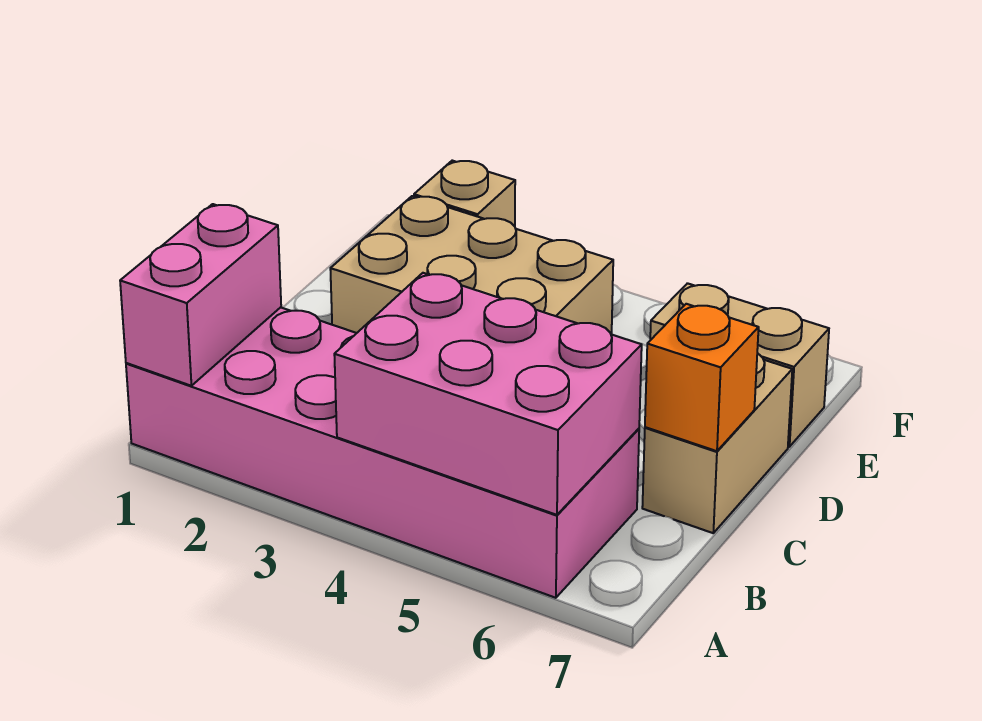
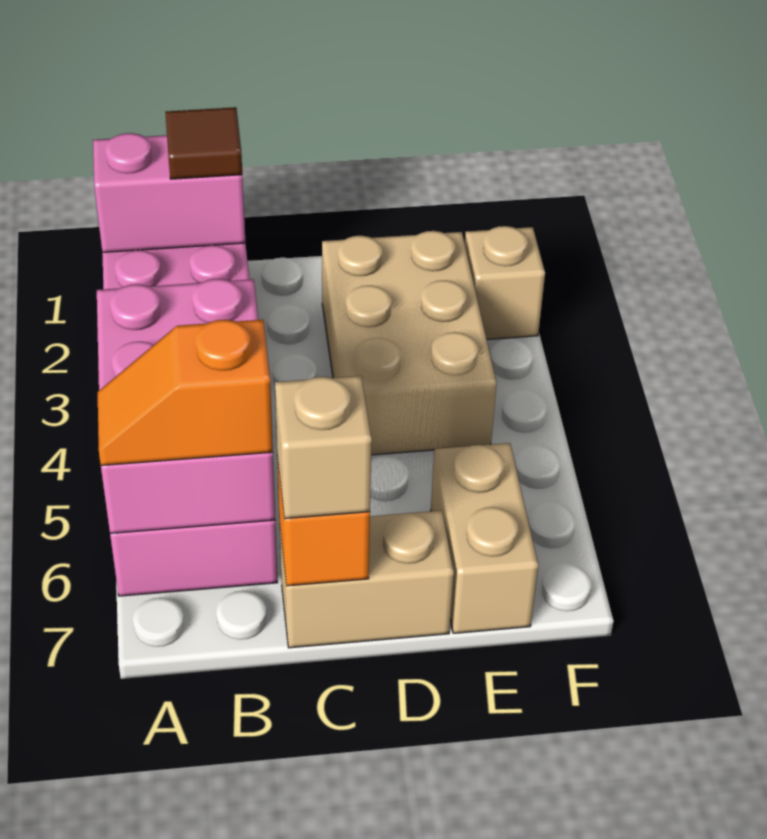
none -> orange 1x2 slope [97,320,273,465]
none -> brown 1x1 tile [165,107,242,179]
none -> tan 1x1 brick [275,376,372,519]

